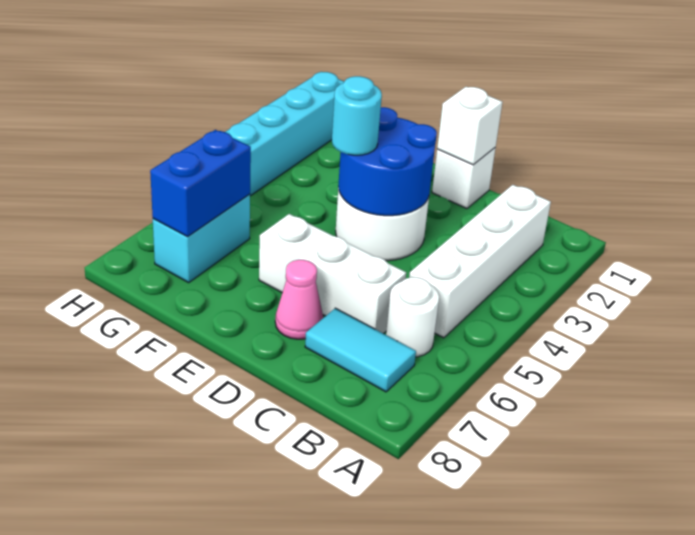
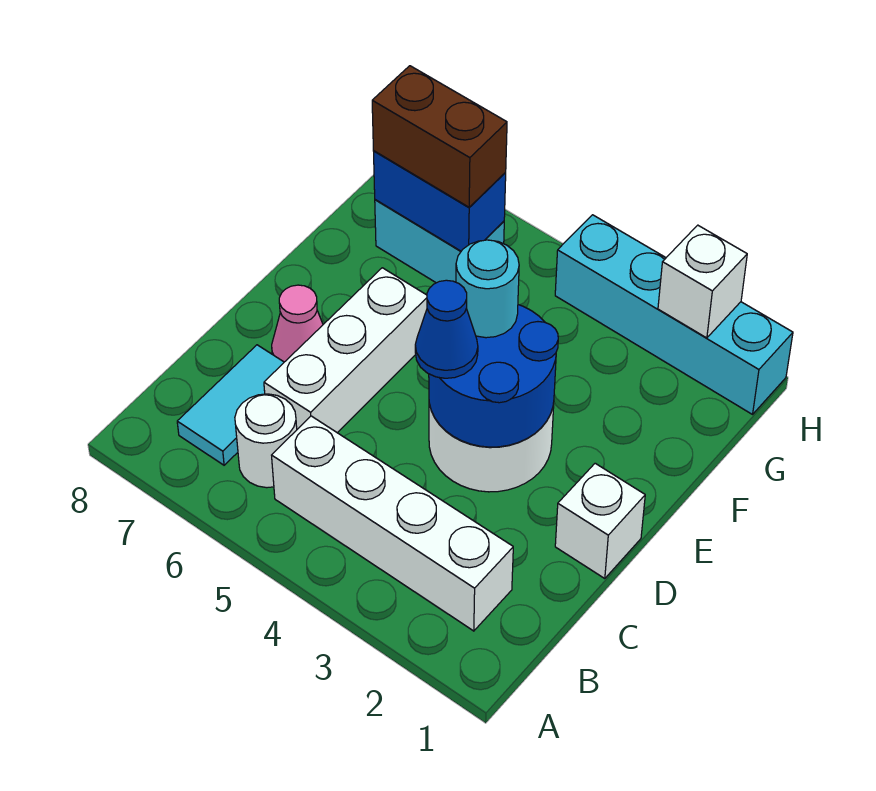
white 1x1 brick [437,87,502,165] -> white 1x1 brick moved to [658,225,747,338]
none -> blue 1x1 cone [415,280,478,378]
none -> brown 1x2 brick [372,66,507,207]

